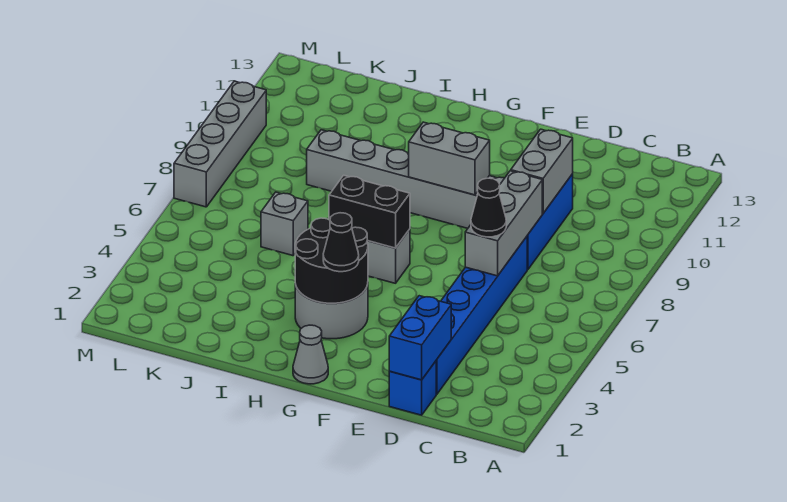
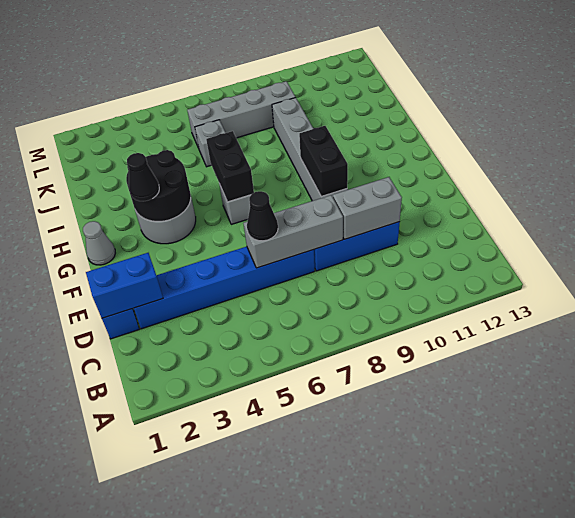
grey 1x2 brick [409,122,490,195] -> black 1x2 brick [299,126,348,196]
grey 1x4 brick [174,81,266,207] -> grey 1x4 brick moved to [187,81,295,146]

